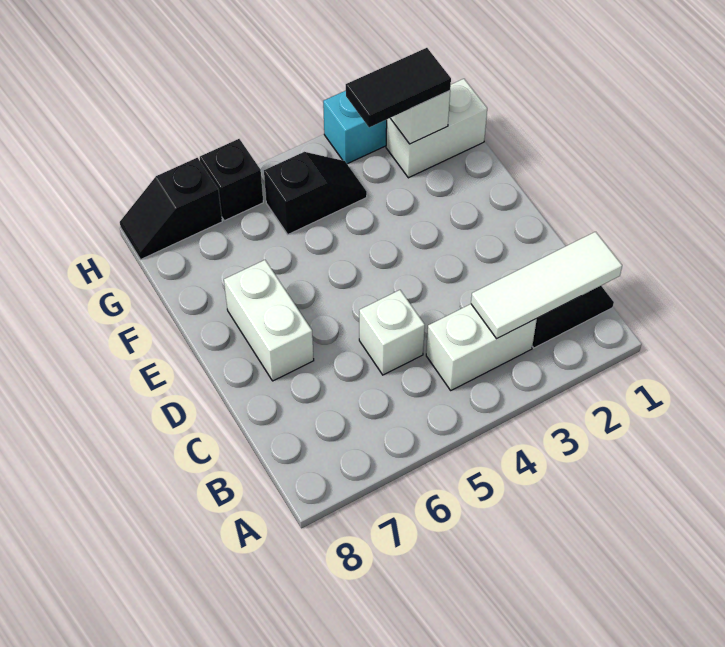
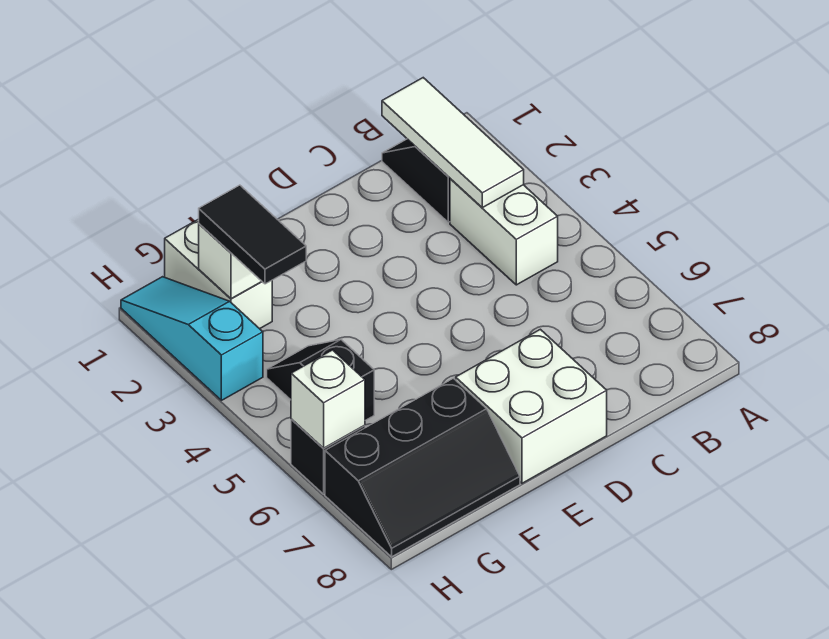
white 1x1 brick [359,290,425,375] -> white 1x1 brick moved to [291,350,365,448]
white 1x2 brick [224,260,314,381] -> white 2x2 brick [456,329,607,483]
black 1x2 slope [120,158,222,260] -> black 2x3 slope [325,378,520,557]

